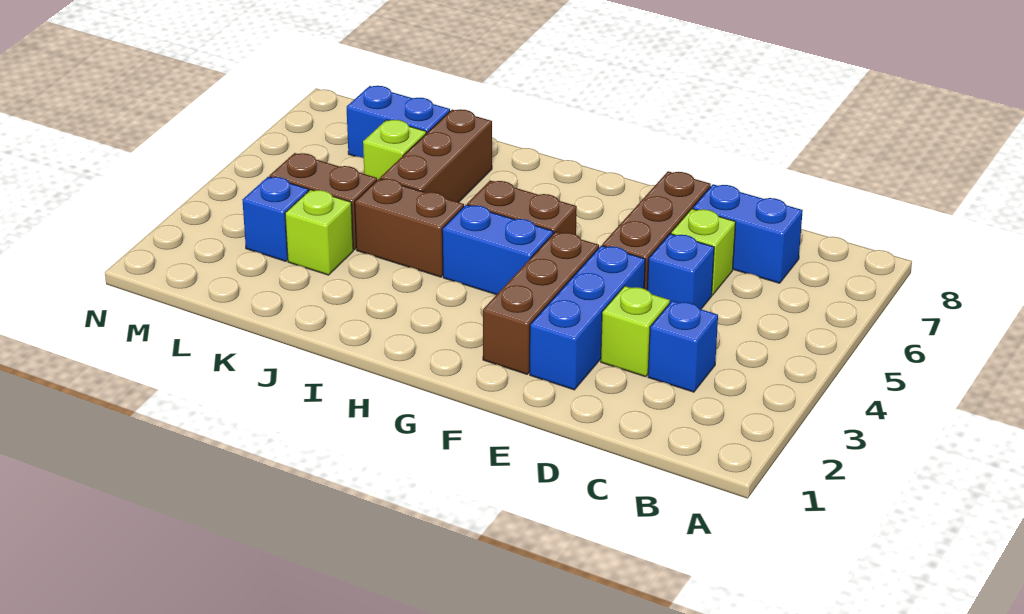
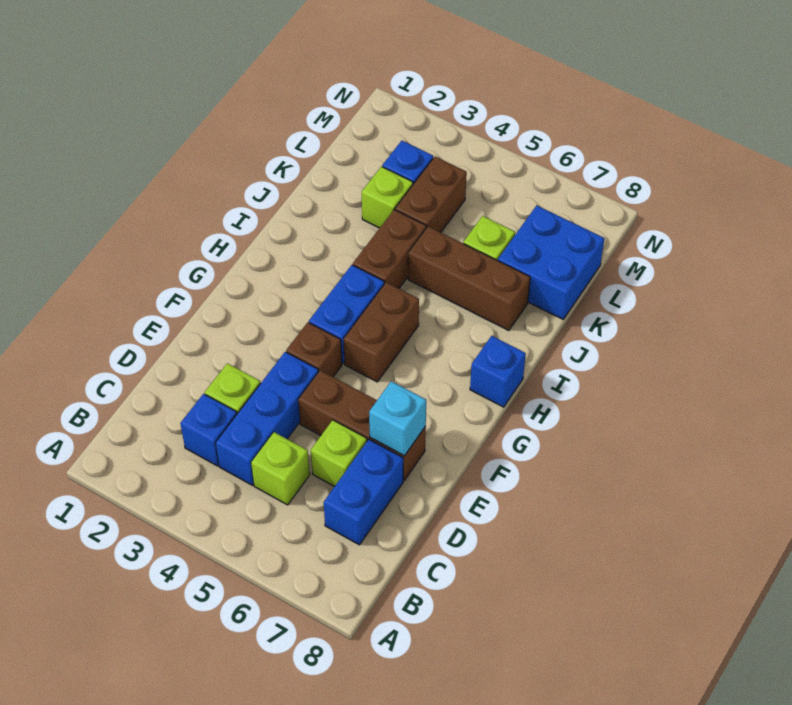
none -> lime 1x1 brick [251,432,310,505]
blue 1x1 brick [647,234,714,309] -> blue 1x1 brick moved to [470,336,526,407]
blue 1x3 brick [530,245,645,390] -> blue 1x3 brick turned to [216,352,318,485]
none -> cyan 1x1 brick [369,381,426,456]
brown 1x3 brick [483,232,599,374] -> brown 1x1 brick [286,322,342,377]
blue 1x2 brick [347,86,450,158] -> blue 2x2 brick [498,205,605,319]

